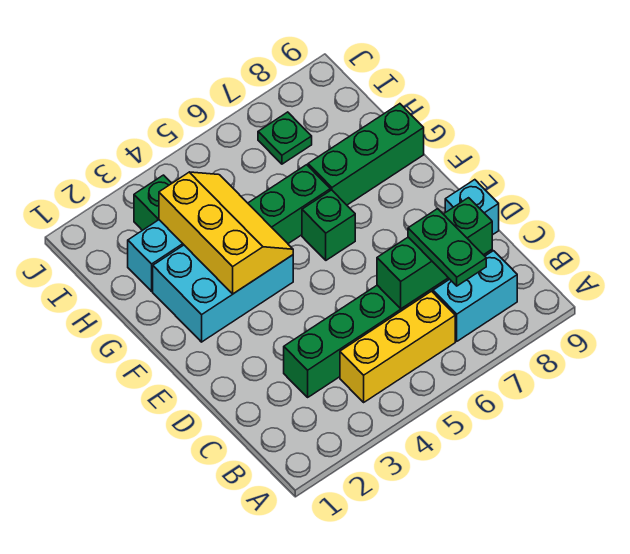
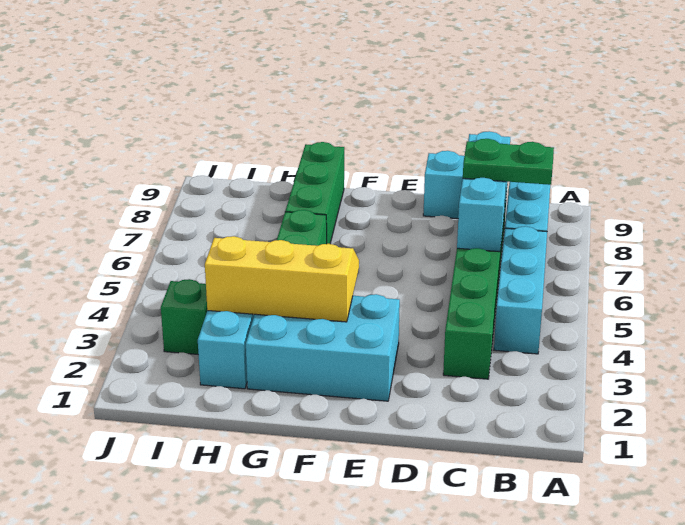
yellow 1x3 brick [340,291,455,402] -> cyan 1x3 brick [494,226,547,354]
green 1x3 brick [377,198,492,309] -> cyan 1x3 brick [457,131,510,252]
cyan 2x3 brick [153,245,293,342] -> cyan 2x3 brick turned to [246,294,400,401]
green 1x1 brick [302,190,355,260] -> none
green 1x1 plate [258,112,312,164] -> none

